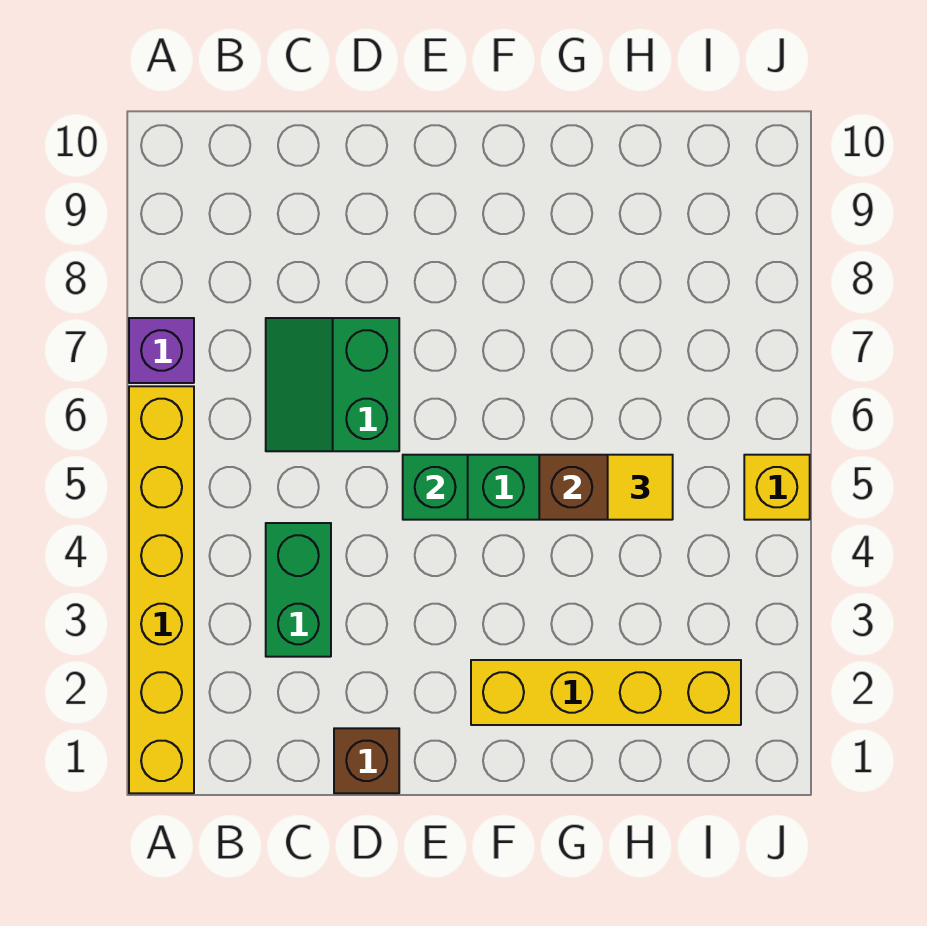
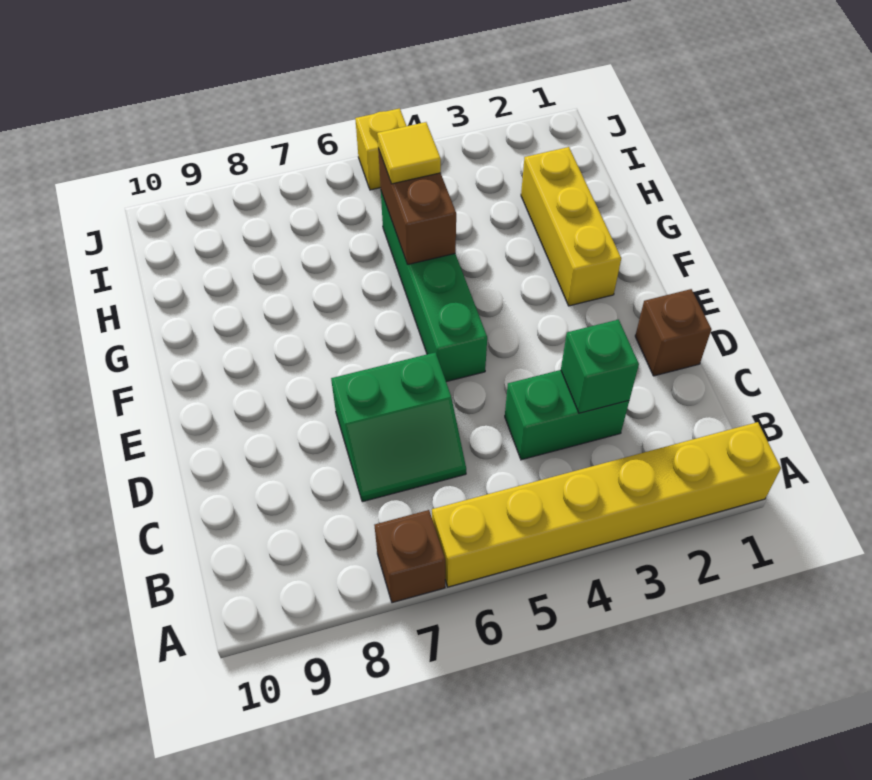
purple 1x1 brick [129,318,194,383] -> brown 1x1 brick [375,510,445,603]
green 1x1 brick [403,455,468,520] -> green 1x1 brick moved to [561,320,639,413]
yellow 1x4 brick [471,660,741,725] -> yellow 1x3 brick [521,147,621,306]

